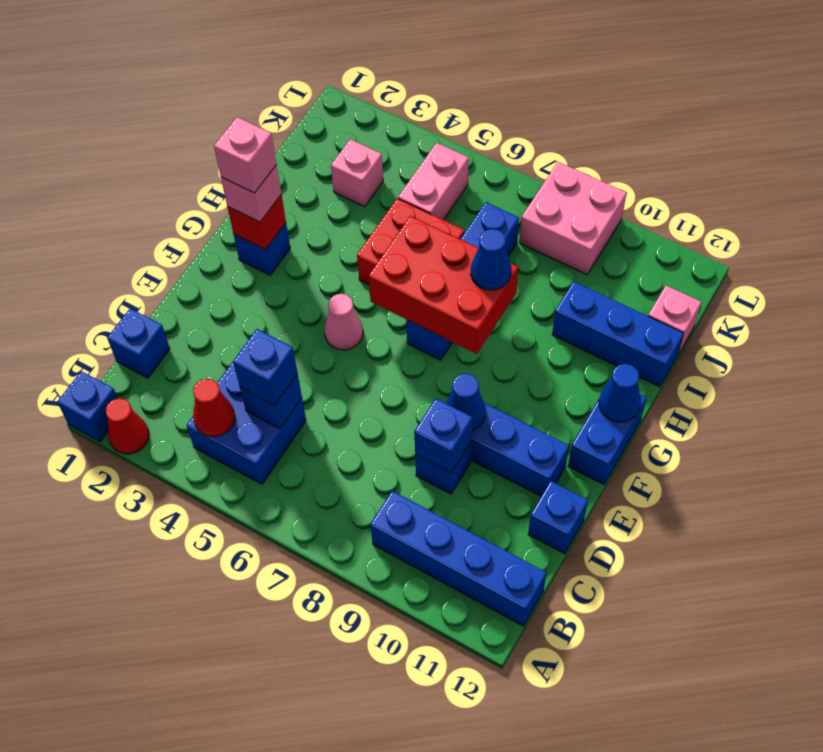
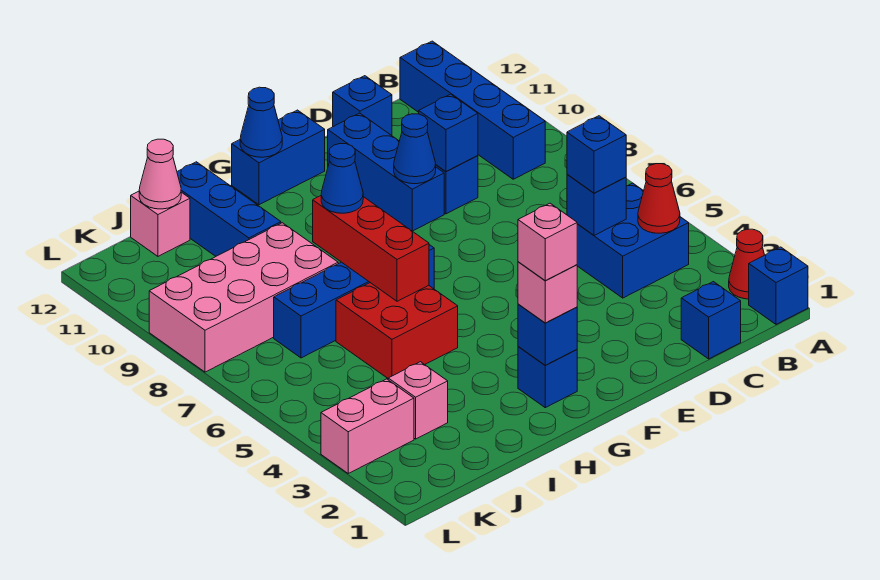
pink 1x1 cone [324,294,363,350] -> pink 1x1 cone moved to [139,139,181,209]
red 1x1 brick [227,195,286,250] -> blue 1x1 brick [518,304,577,365]
red 2x3 brick [369,216,518,354] -> red 1x3 brick [313,196,429,301]
pink 1x2 brick [398,143,469,220] -> pink 1x2 brick moved to [321,379,414,473]
pink 2x2 brick [520,162,627,274] -> pink 2x4 brick [149,223,338,372]

